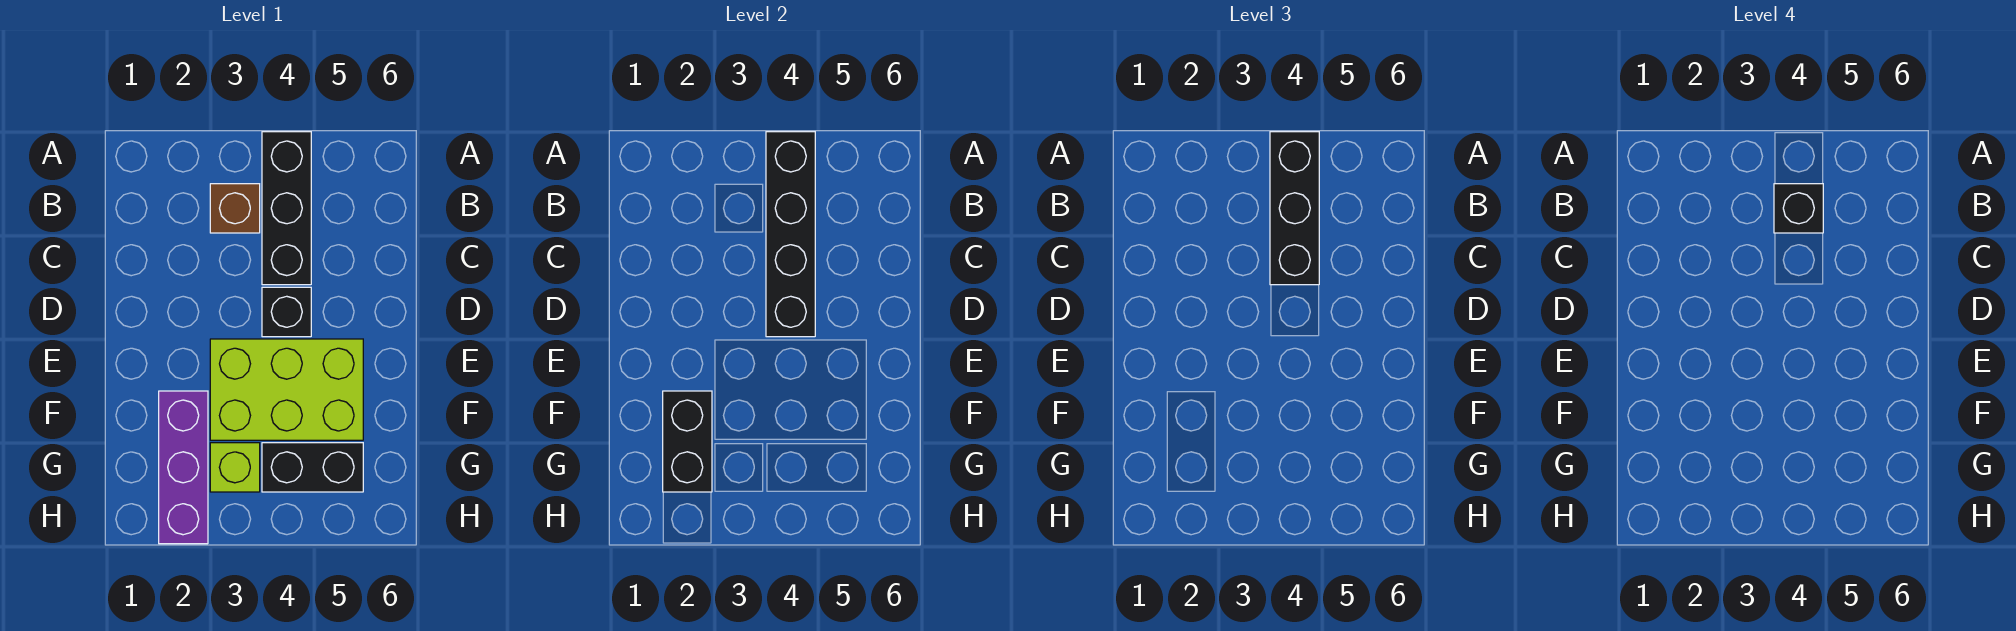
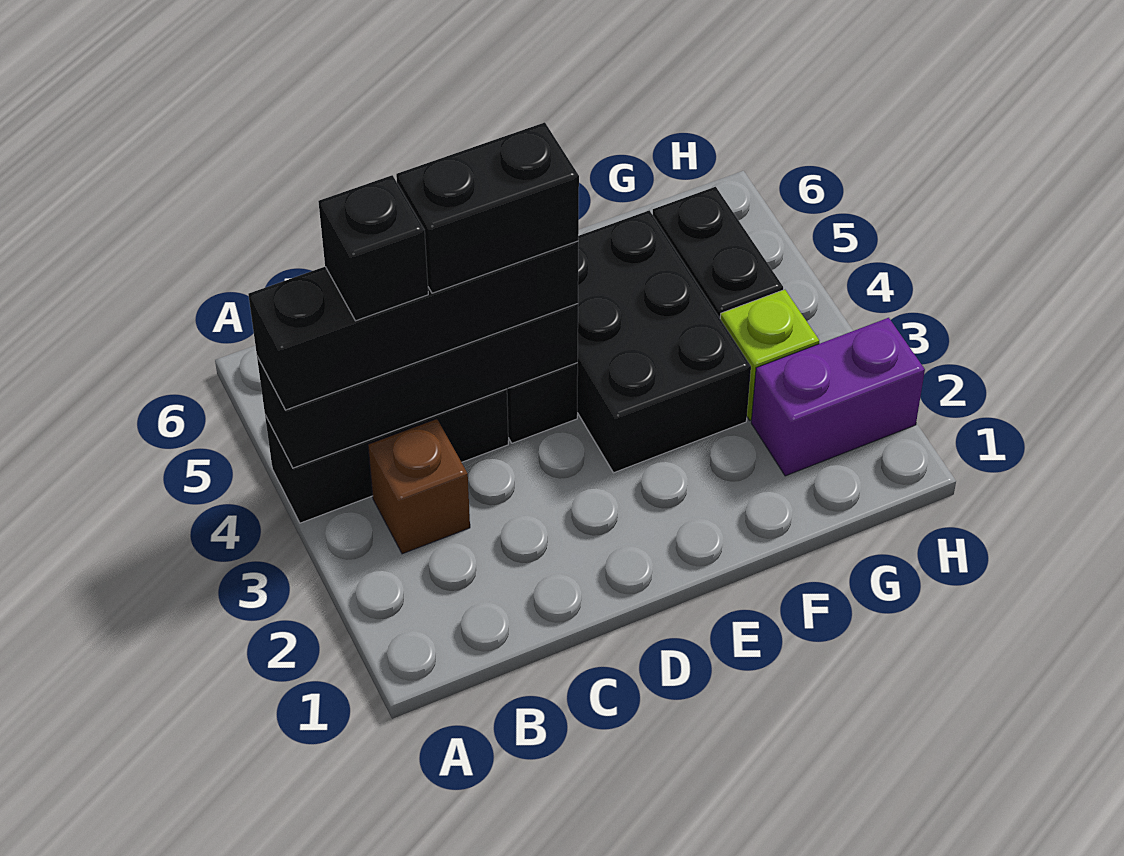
black 1x3 brick [1270,132,1319,285] -> black 1x4 brick [248,241,578,410]
lime 2x3 brick [210,339,363,440] -> black 2x3 brick [577,210,751,473]
purple 1x3 brick [159,391,208,544] -> purple 1x2 brick [751,318,925,476]
black 1x2 brick [663,391,712,492] -> black 1x2 brick moved to [396,122,579,293]

